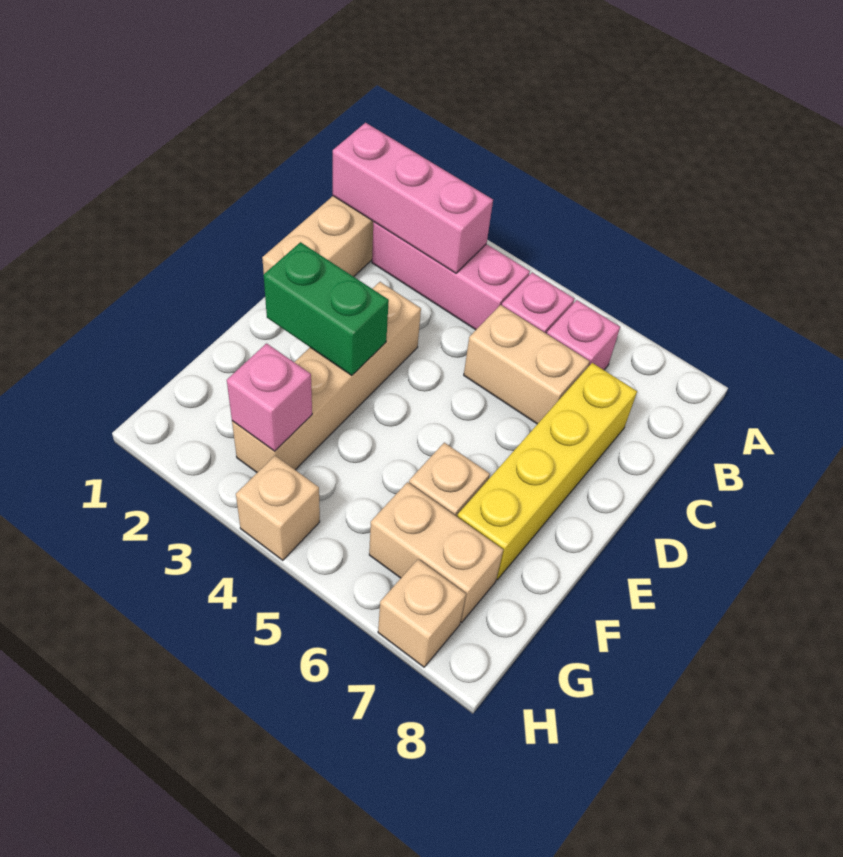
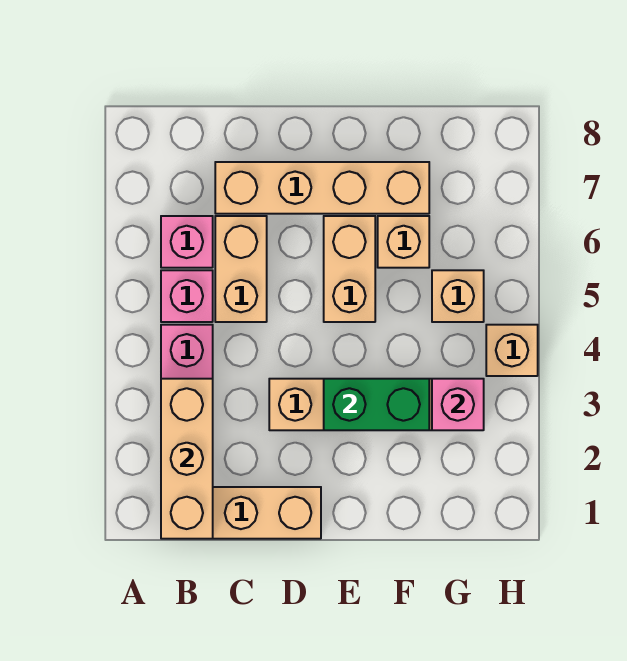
pink 1x3 brick [333,123,493,273] -> tan 1x3 brick [161,379,213,539]
yellow 1x4 brick [457,363,637,580] -> tan 1x4 brick [215,162,429,214]
green 1x2 brick [264,242,389,376] -> green 1x2 brick turned to [324,379,429,430]
tan 1x2 brick [369,482,503,623] -> tan 1x2 brick moved to [324,216,375,322]
tan 1x1 brick [378,559,466,667] -> tan 1x1 brick moved to [432,270,484,322]

